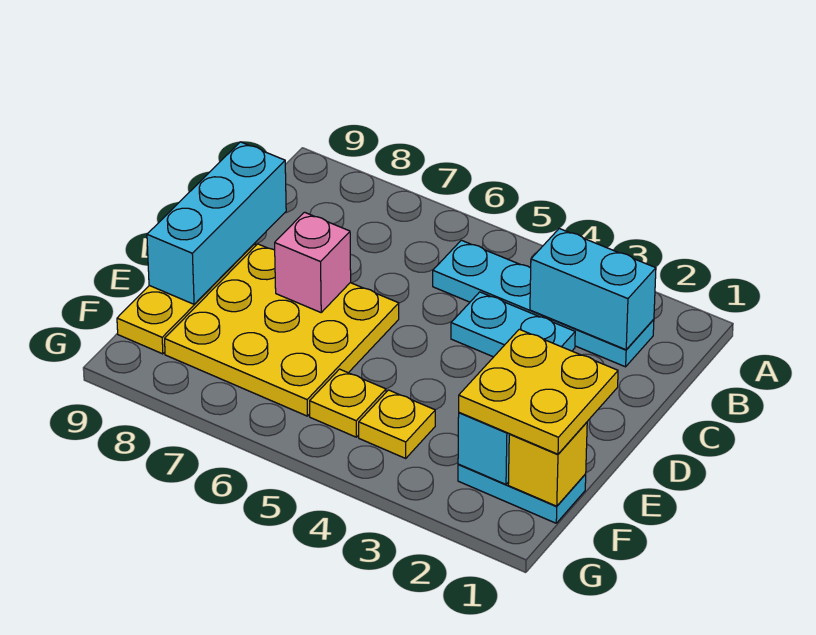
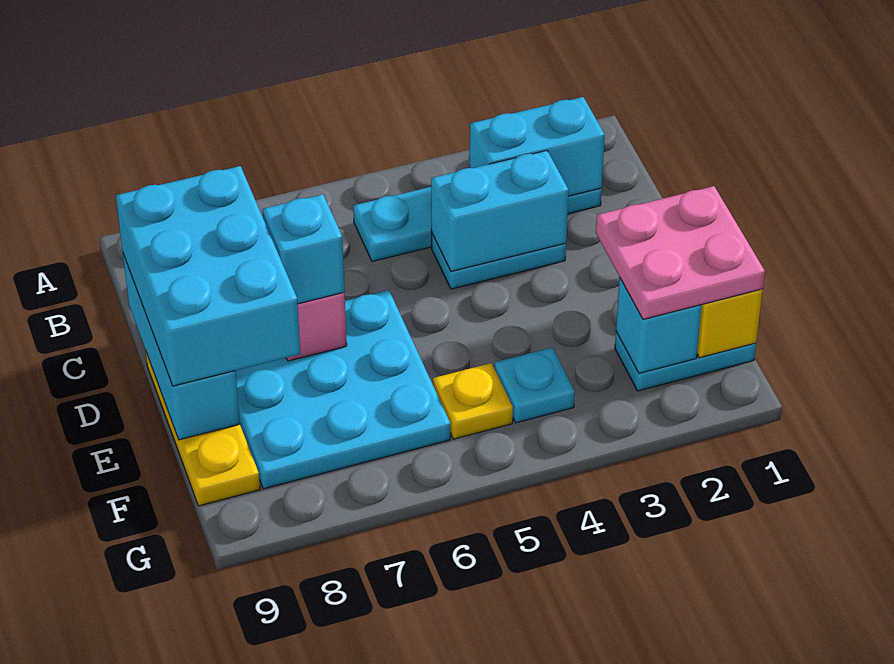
none -> cyan 1x2 brick [431,151,569,272]
none -> cyan 2x3 brick [116,166,300,386]
yellow 3x3 plate [165,244,399,416] -> cyan 3x3 plate [236,290,450,489]
none -> cyan 1x1 brick [262,194,345,304]
yellow 2x2 plate [459,329,618,454] -> pink 2x2 plate [596,186,765,319]
yellow 1x1 plate [359,390,435,458] -> cyan 1x1 plate [494,348,575,423]

